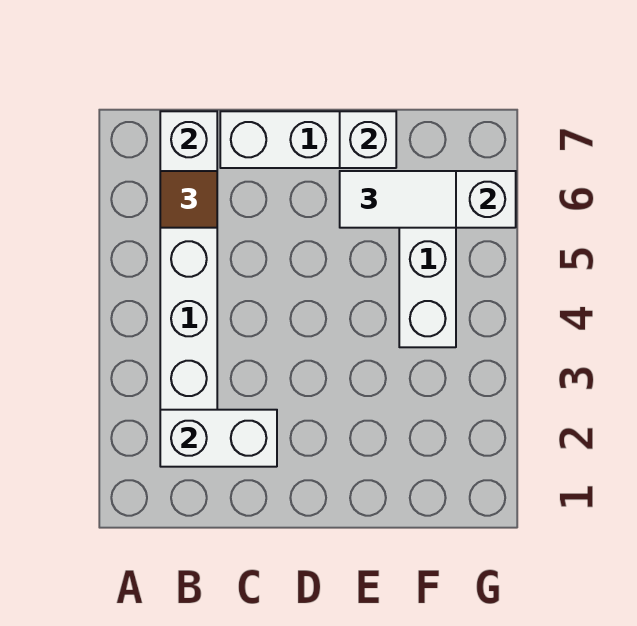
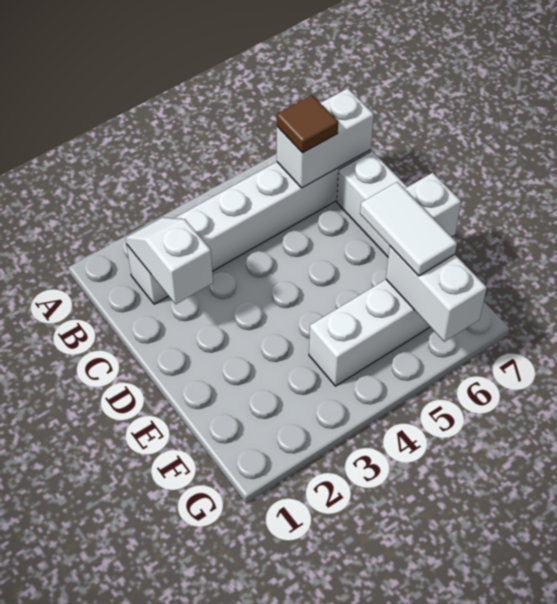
white 1x2 brick [160,410,277,467] -> white 1x2 slope [126,217,213,304]

